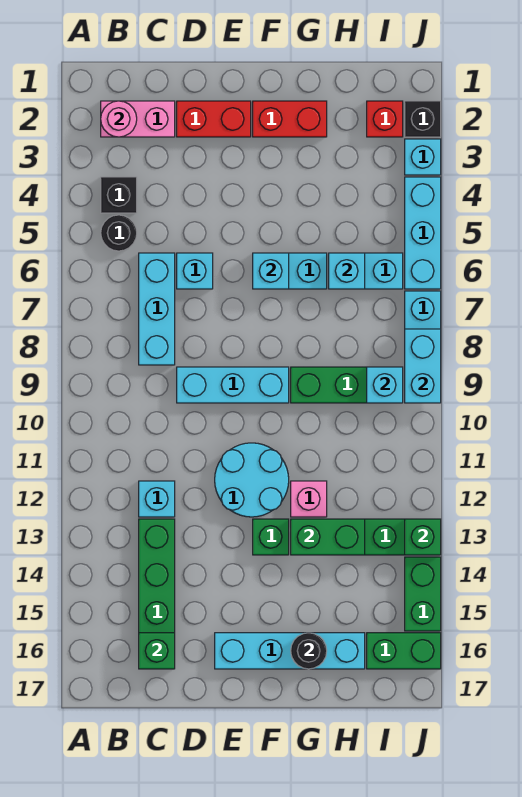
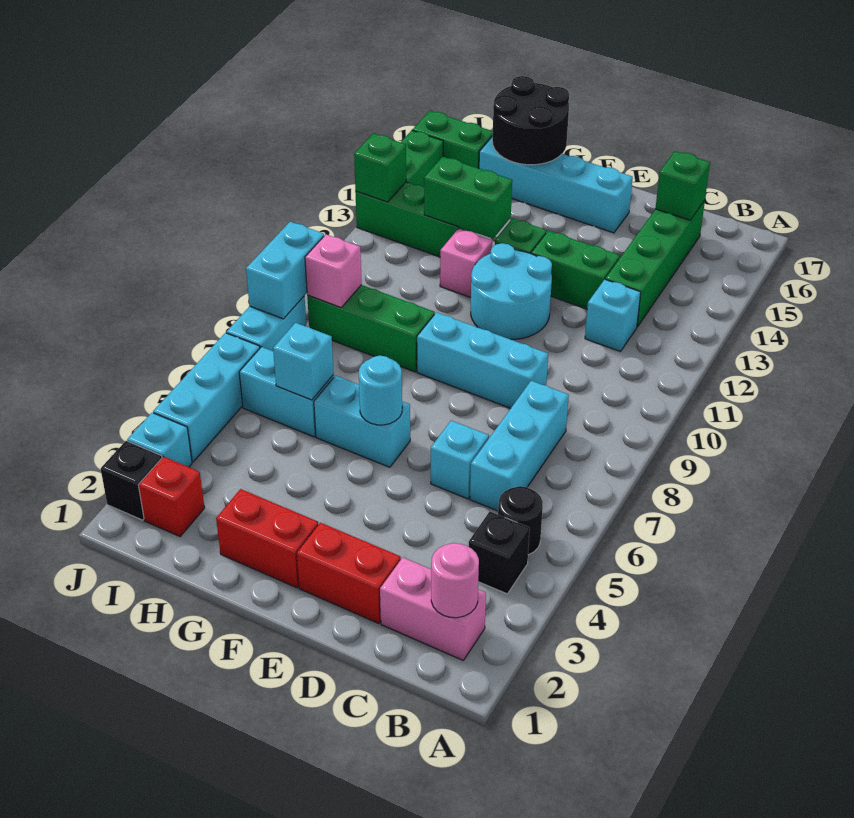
none -> green 1x2 brick [531,231,620,309]
cyan 1x1 brick [253,253,289,289] -> cyan 1x1 round brick [359,356,402,425]
black 1x1 round brick [291,633,327,669] -> black 2x2 round brick [492,76,569,165]
cyan 1x1 brick [367,367,403,403] -> pink 1x1 brick [305,234,362,307]

